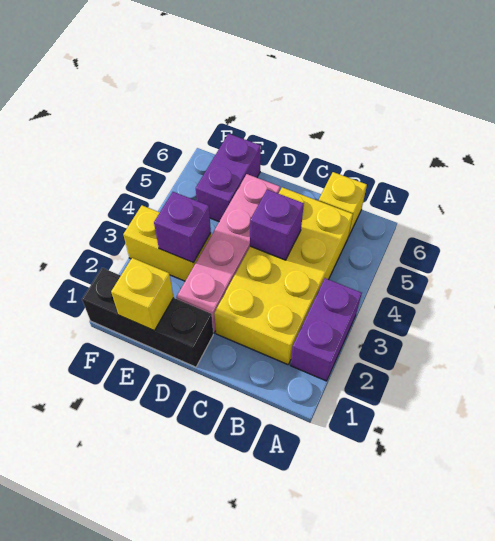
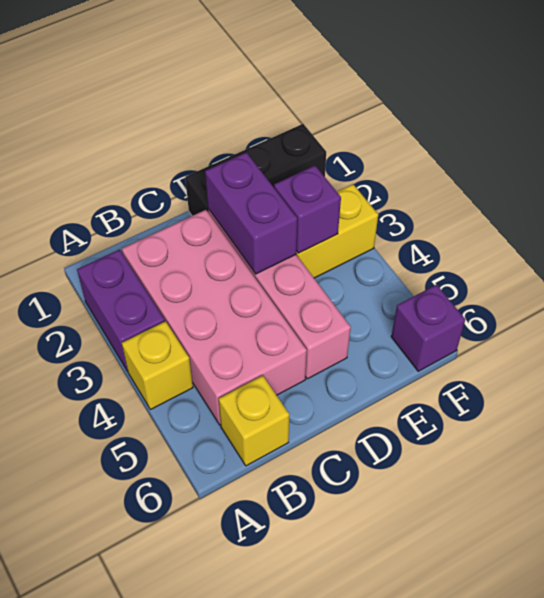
yellow 2x4 brick [214,187,353,365] -> pink 2x4 brick [122,210,307,425]
purple 1x1 brick [250,189,304,260] -> purple 1x1 brick moved to [391,285,465,371]
yellow 1x1 brick [111,258,174,331] -> yellow 1x1 brick moved to [122,321,193,410]
purple 1x2 brick [196,134,261,221] -> purple 1x2 brick moved to [205,152,297,274]

